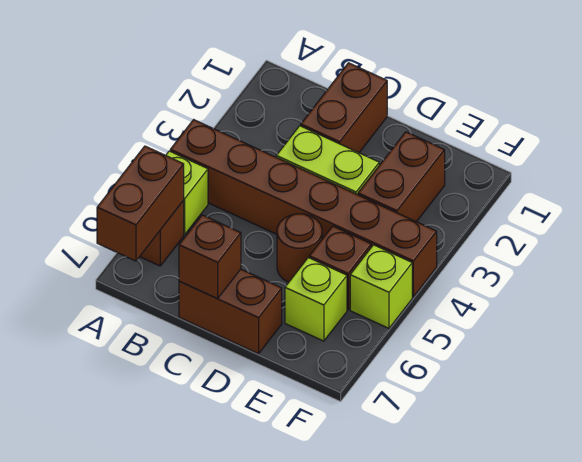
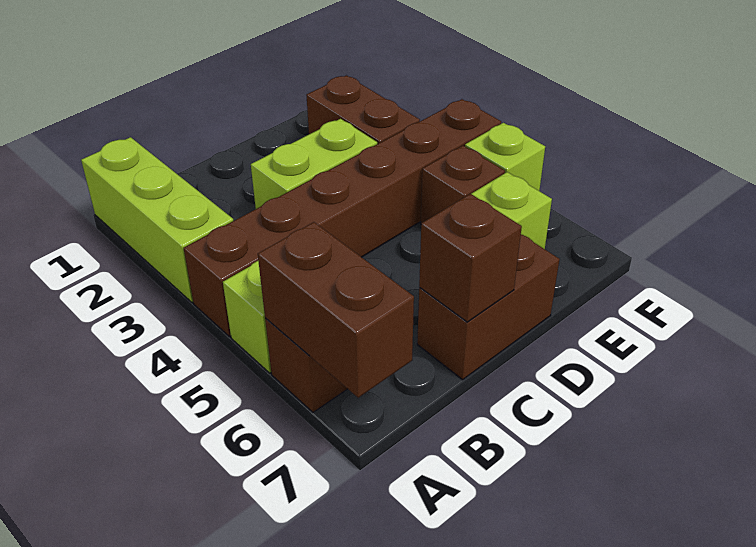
none -> lime 1x3 brick [81,137,233,303]
brown 1x2 brick [301,63,387,153] -> none
brown 1x1 round brick [277,214,322,282] -> none

